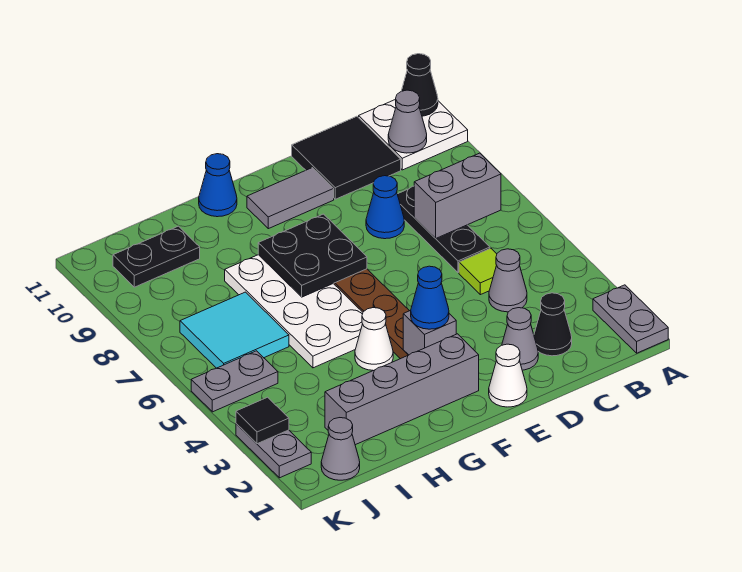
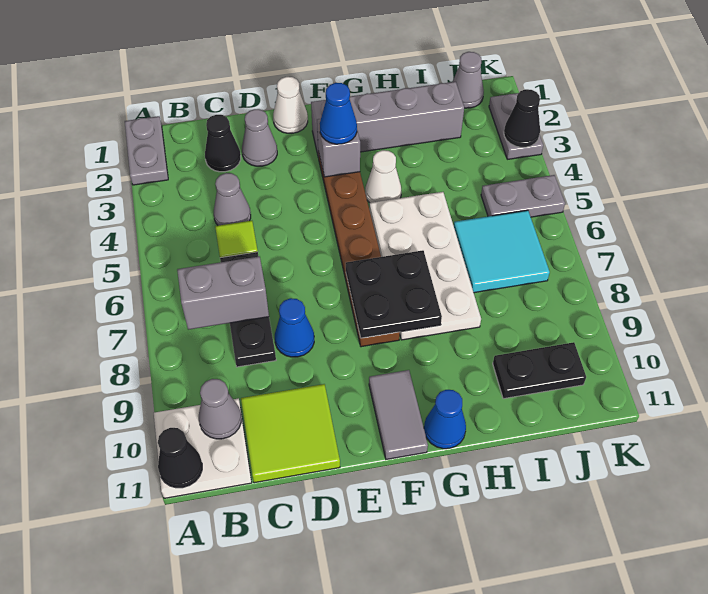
black 2x2 tile [292,116,401,199] -> lime 2x2 tile [241,384,340,483]
grey 1x2 tile [247,168,334,229] -> grey 1x2 tile turned to [369,370,428,459]
black 1x1 tile [236,397,289,444] -> black 1x1 cone [504,89,540,147]

